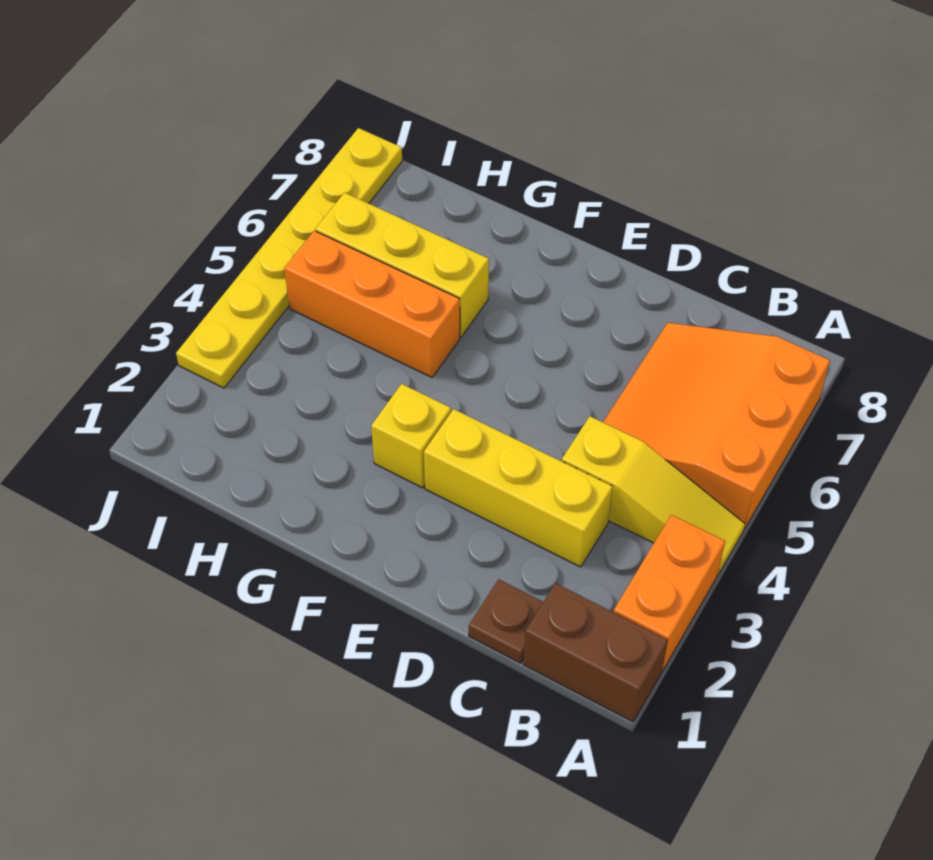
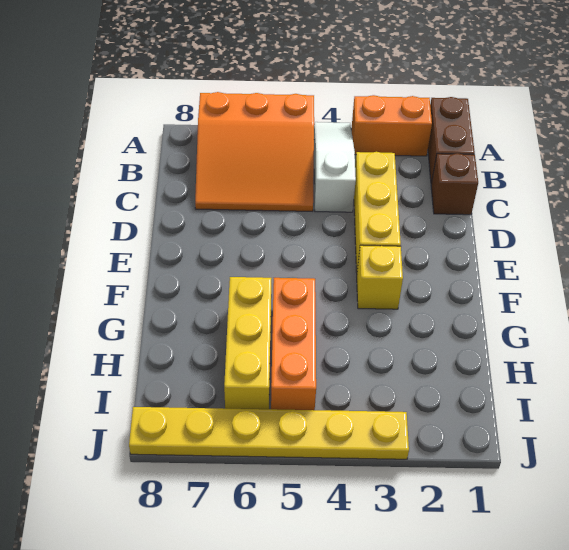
yellow 1x3 slope [562,416,745,574] -> white 1x3 slope [314,122,356,212]
brown 1x1 plate [469,579,543,663] -> brown 1x1 brick [431,153,478,215]

